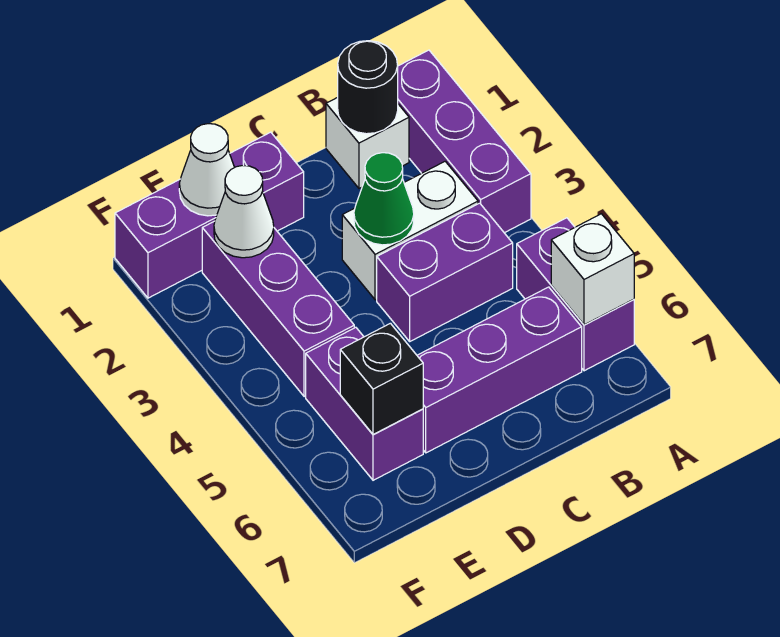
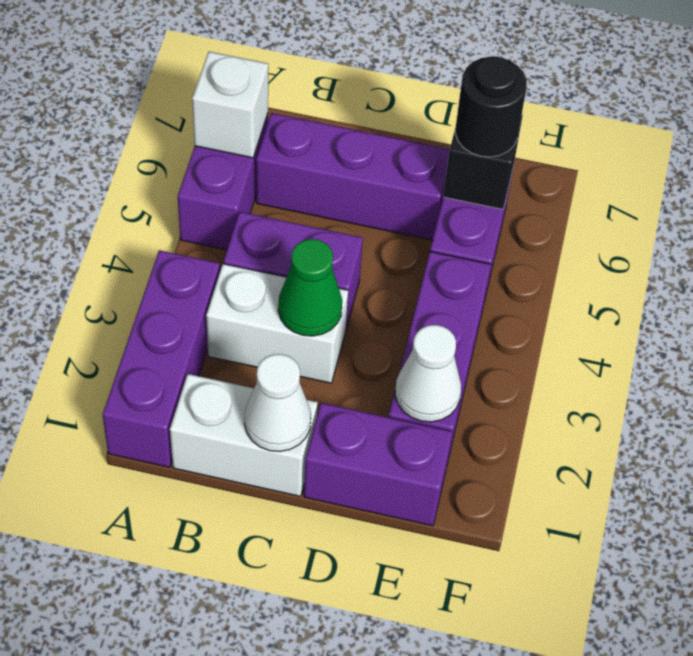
white 1x1 brick [326,97,409,188] -> white 1x2 brick [170,374,318,496]
black 1x1 round brick [338,41,398,134] -> black 1x1 round brick moved to [455,56,527,157]
purple 1x3 brick [115,132,304,298] -> purple 1x2 brick [304,403,453,526]
white 1x1 cone [179,124,234,216] -> white 1x1 cone moved to [245,354,311,451]

